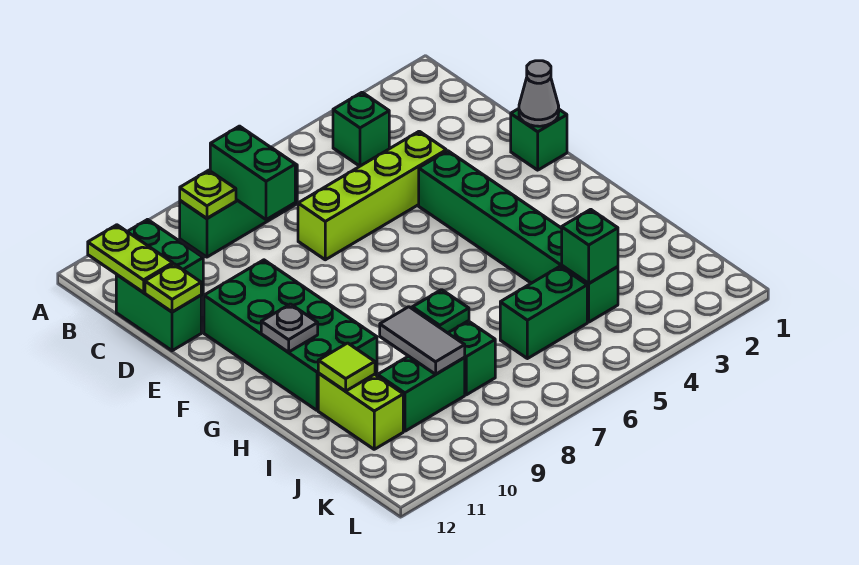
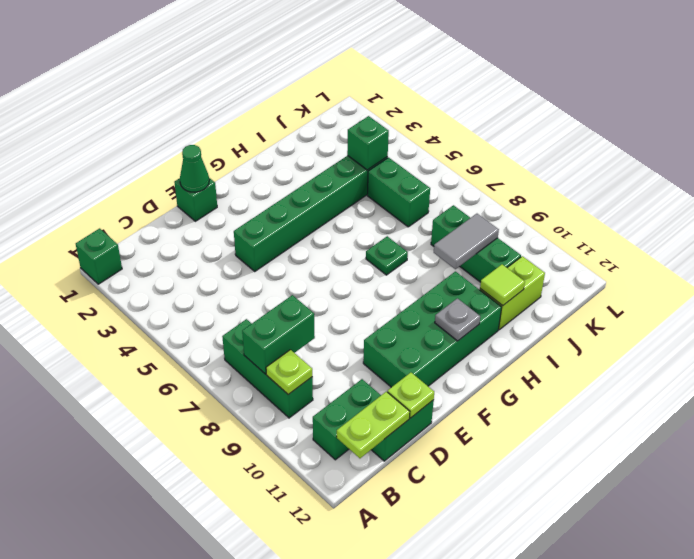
green 1x1 brick [333,92,389,166] -> green 1x1 brick moved to [76,228,122,284]
lime 1x4 brick [298,131,446,260] -> none
grey 1x1 cone [519,61,559,126] -> green 1x1 cone [180,145,209,192]

